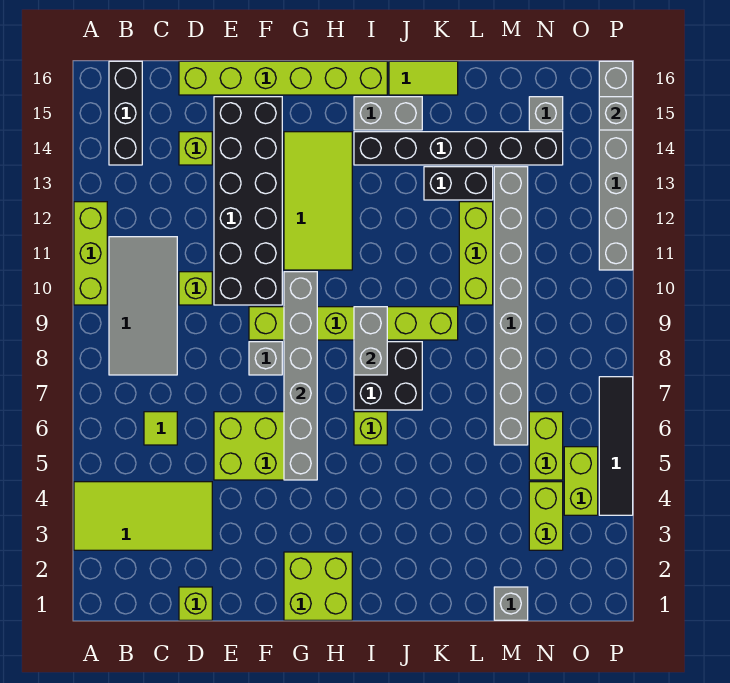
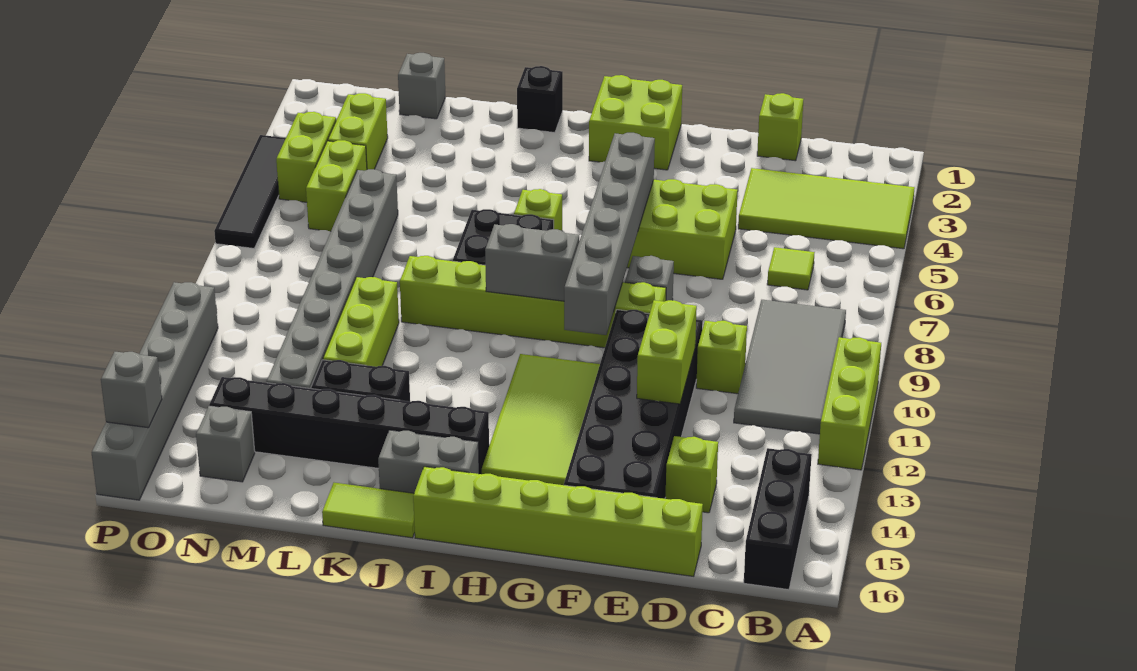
none -> lime 1x2 brick [637,300,697,404]
grey 1x2 brick [354,307,387,375] -> grey 1x2 brick turned to [485,224,579,301]
none -> black 1x1 brick [517,66,563,133]

